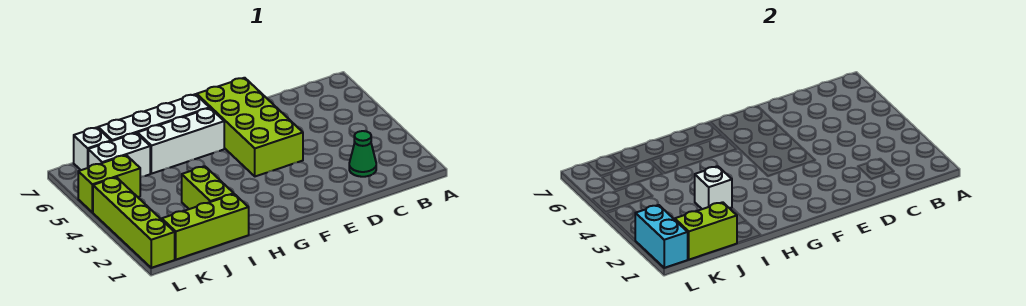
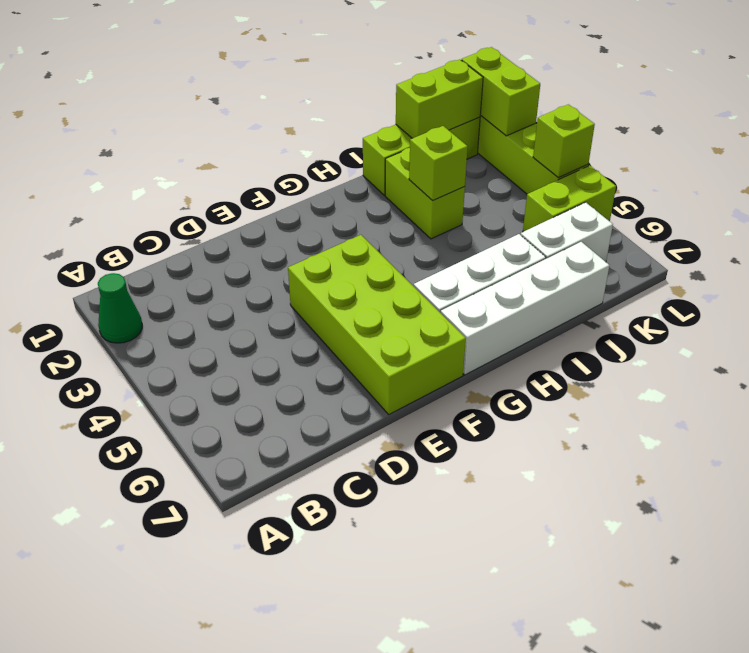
green 1x1 cone [349,131,376,177] -> green 1x1 cone moved to [98,273,142,343]
white 1x1 brick [695,166,732,209] -> lime 1x1 brick [409,126,468,201]
white 1x1 brick [74,127,111,170] -> none
cyan 1x2 brick [635,205,688,268] -> lime 1x2 brick [461,47,540,136]
none -> lime 1x1 brick [533,104,595,178]

